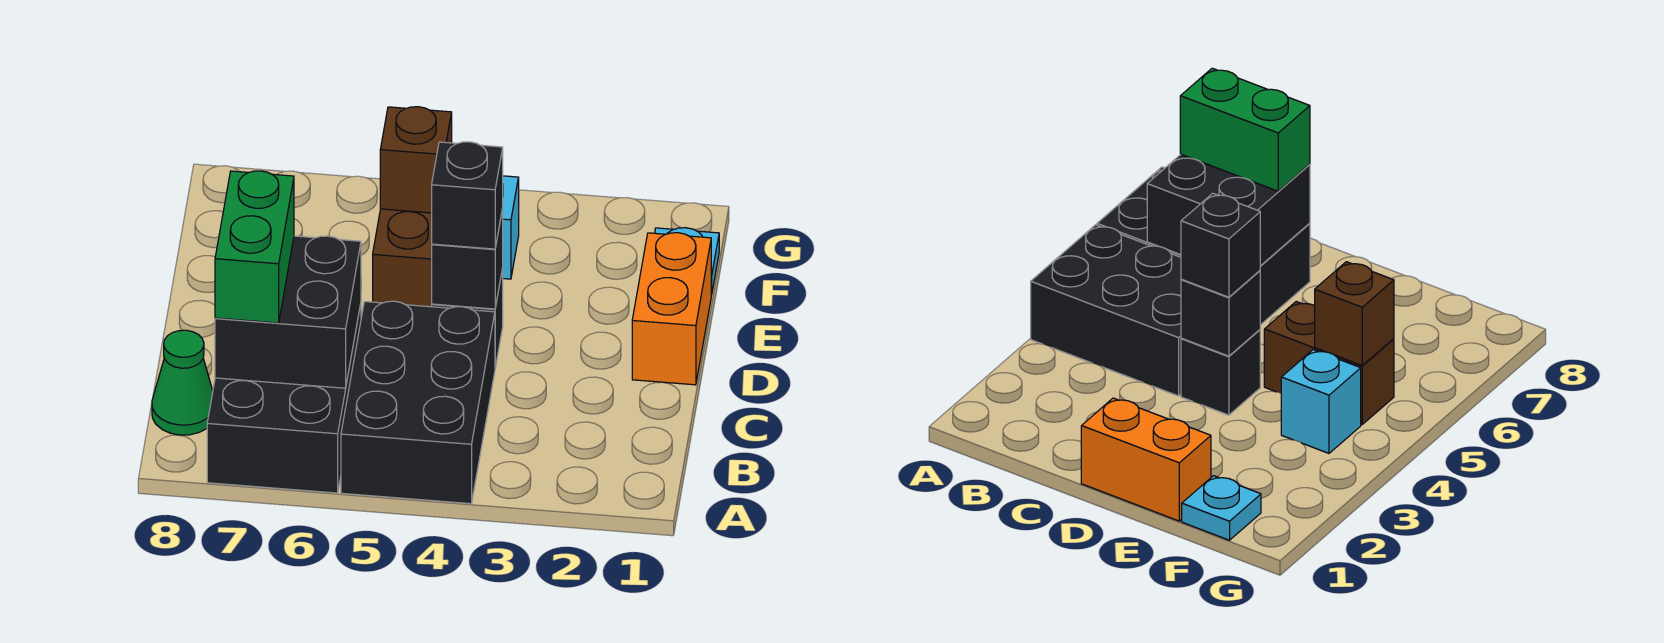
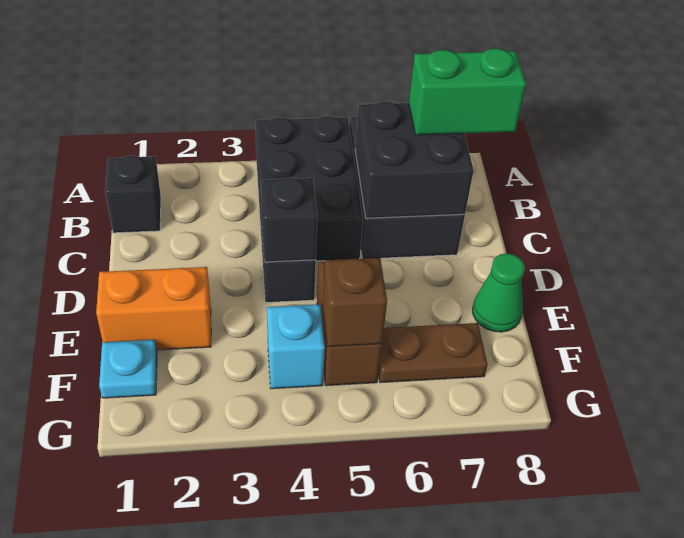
green 1x2 brick [215,171,294,323] -> green 1x2 brick turned to [409,49,526,135]
green 1x1 cone [152,330,213,435] -> green 1x1 cone moved to [473,253,525,332]
orange 1x2 brick [632,233,711,385] -> orange 1x2 brick turned to [96,267,211,350]
black 1x1 brick [432,142,503,249] -> black 1x1 brick moved to [105,156,161,233]
none -> brown 1x2 plate [378,323,488,383]

